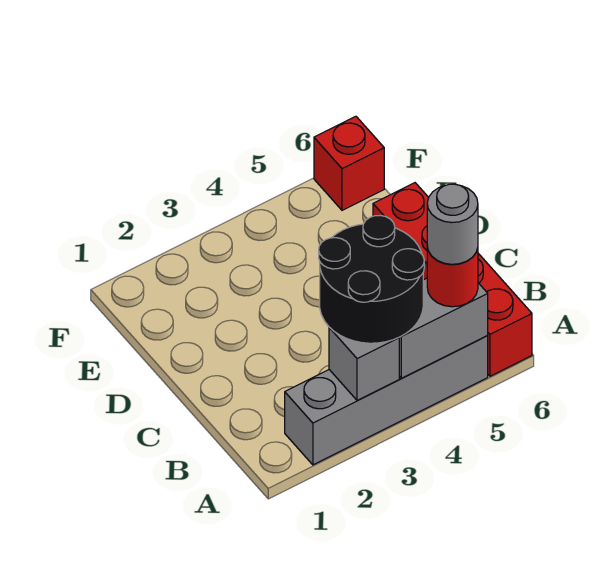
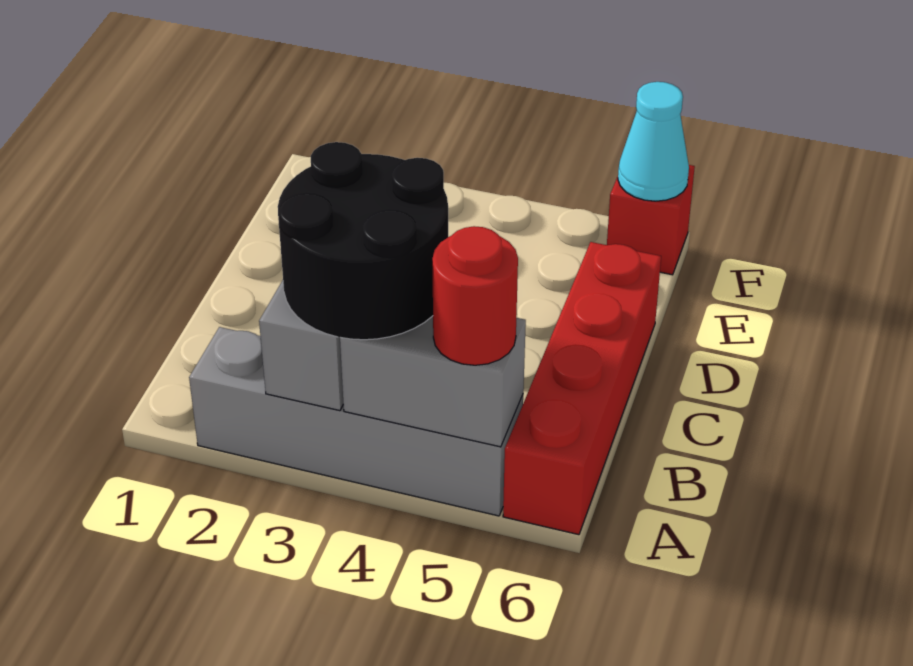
grey 1x1 round brick [427,184,478,264] -> none
none -> cyan 1x1 cone [618,82,689,201]

